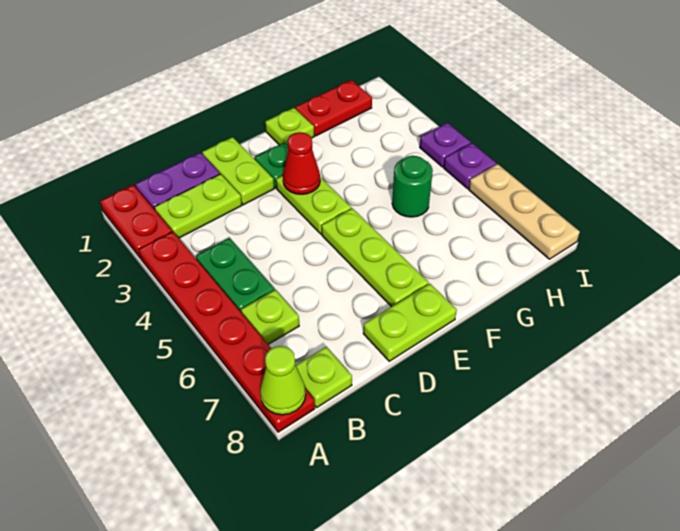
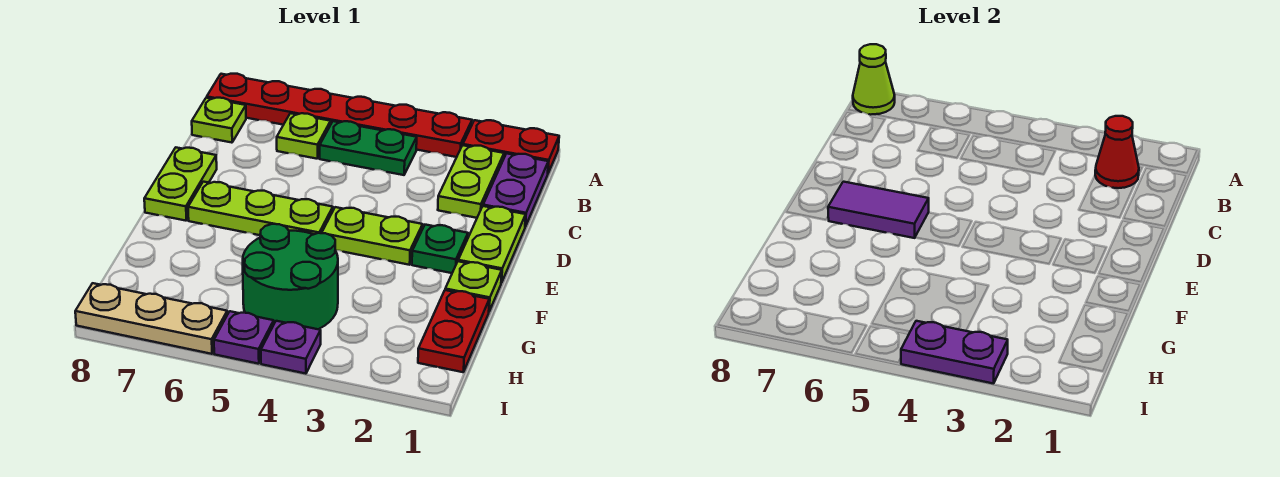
lime 1x2 plate [202,137,274,205] -> lime 1x2 plate turned to [458,206,526,283]
red 1x1 cone [283,132,320,194] -> red 1x1 cone moved to [1095,116,1139,188]
none -> purple 1x2 tile [828,182,929,238]
green 1x1 round brick [392,156,433,217] -> green 2x2 round brick [243,224,338,329]
none -> purple 1x2 plate [901,321,1008,384]

